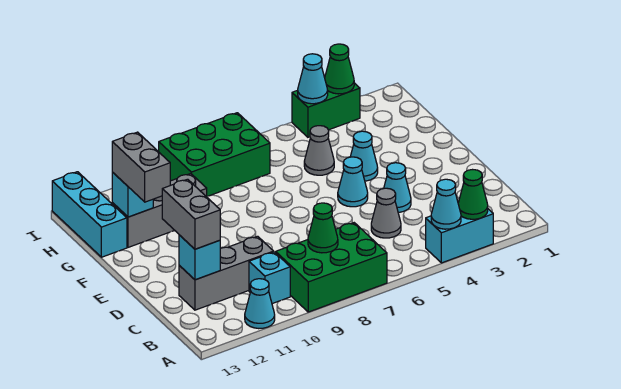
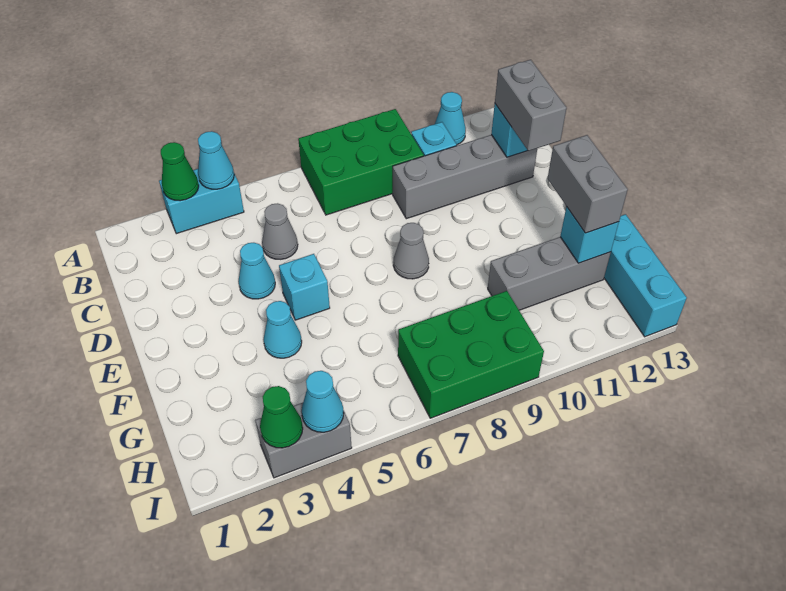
green 1x1 cone [308,203,338,253] -> none
grey 1x3 brick [179,236,274,310] -> grey 1x4 brick [393,135,537,219]
cyan 1x1 cone [338,157,368,207] -> cyan 1x1 brick [279,254,330,320]
grey 1x1 cone [304,126,334,175] -> grey 1x1 cone moved to [393,223,429,279]
green 1x2 brick [292,83,360,137] -> grey 1x2 brick [255,403,352,478]

